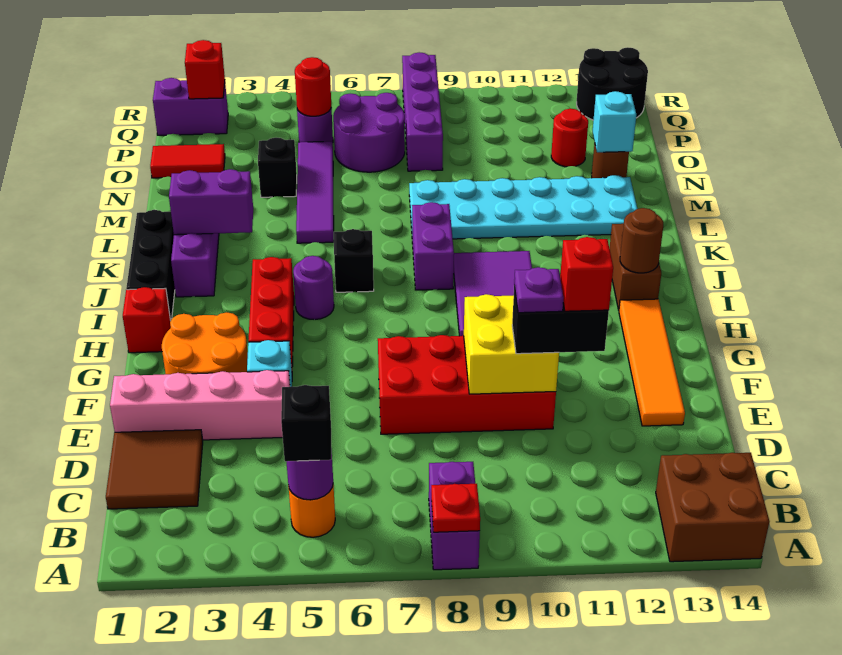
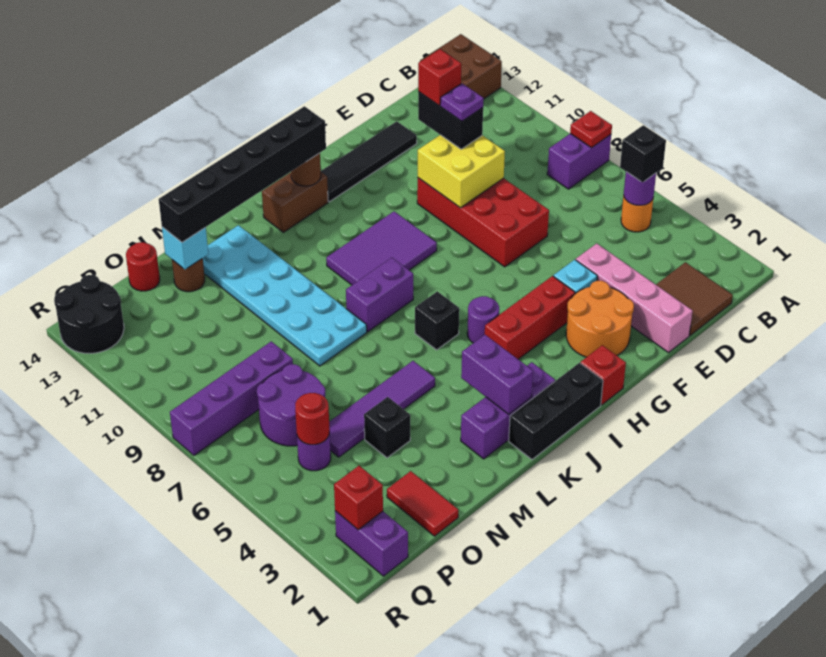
orange 1x4 tile [619,299,685,426] -> black 1x4 tile [321,121,417,202]
none -> black 1x6 brick [159,106,326,242]
red 1x1 round brick [551,109,588,167] -> red 1x1 round brick moved to [126,242,160,291]

